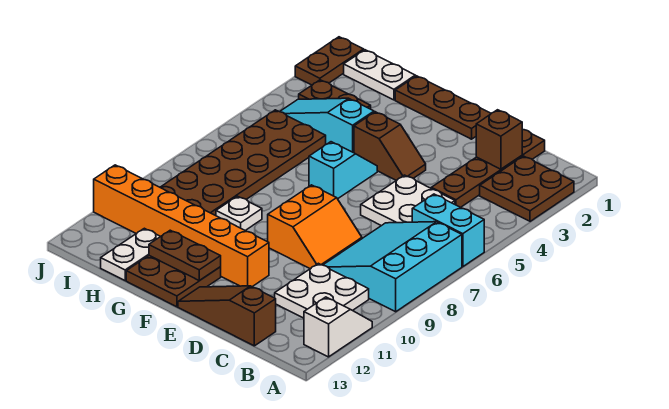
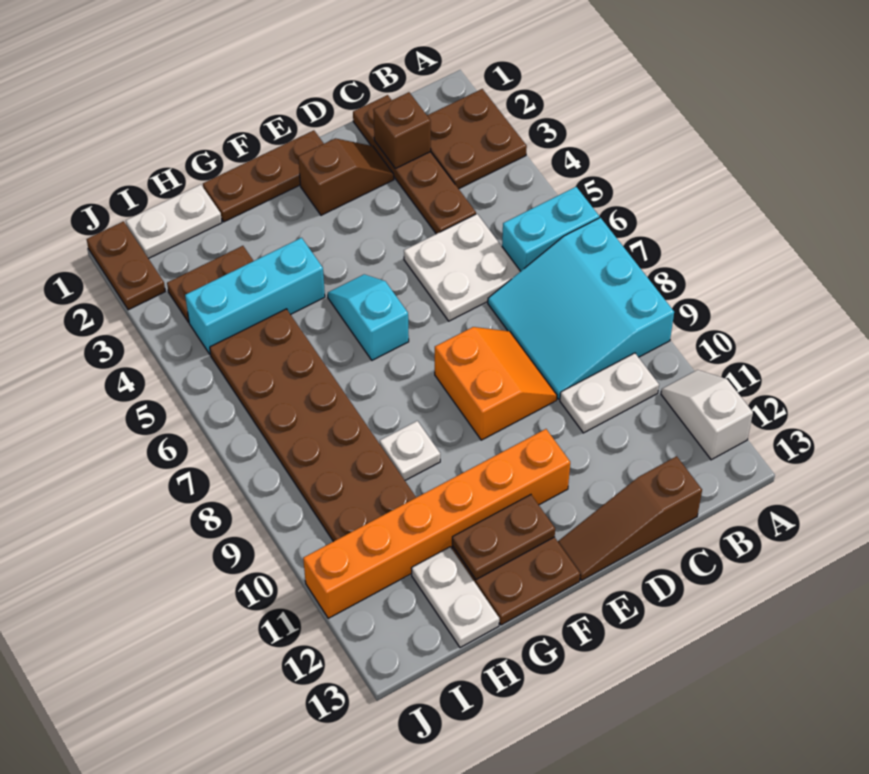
white 2x2 plate [275,263,369,318] -> white 1x2 plate [560,353,659,433]
brown 1x2 slope [354,112,426,180] -> brown 1x2 slope moved to [298,138,394,215]
cyan 1x3 slope [280,98,374,153] -> cyan 1x3 brick [185,238,325,355]

